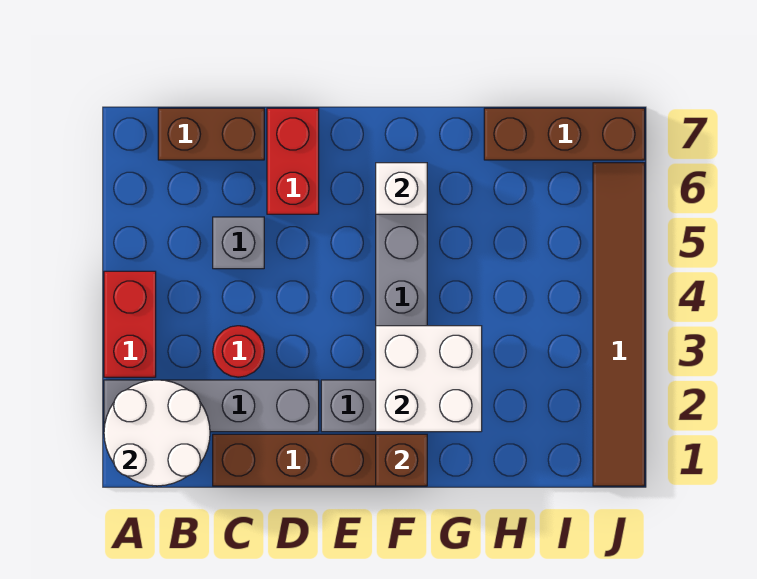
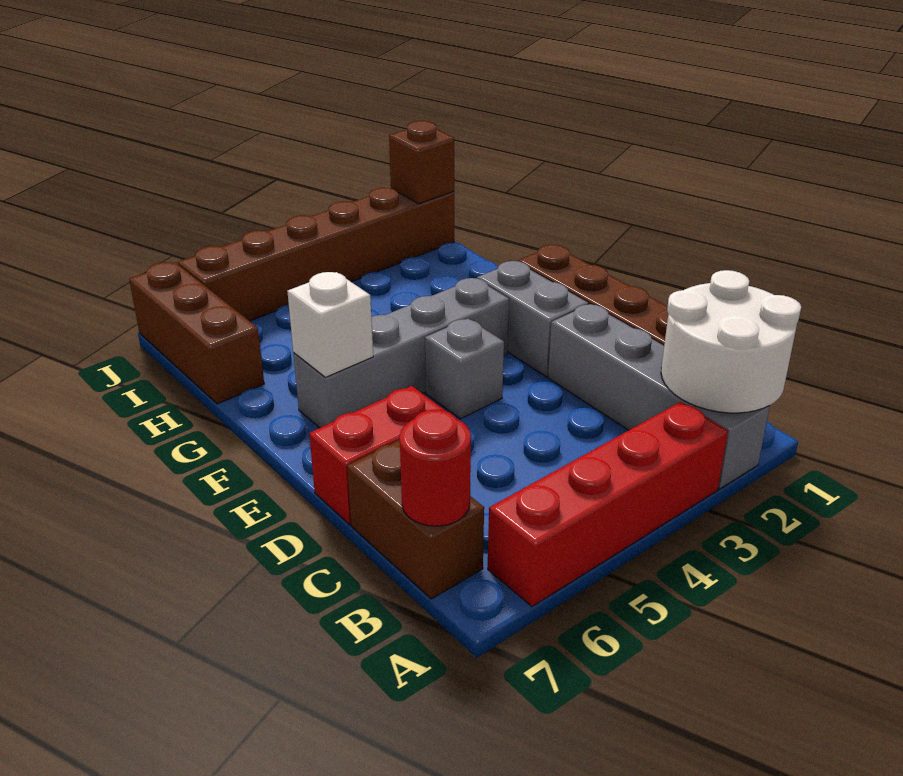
red 1x2 brick [104,271,156,377] -> red 1x4 brick [488,402,728,606]
red 1x1 round brick [213,326,264,377] -> red 1x1 round brick moved to [400,410,471,526]
grey 1x1 brick [213,217,264,269] -> grey 1x1 brick moved to [425,319,504,419]
brown 1x1 brick [376,434,427,486] -> brown 1x1 brick moved to [389,121,454,204]
white 2x2 brick [376,326,482,432] -> none
brown 1x6 tile [593,163,645,486] -> brown 1x6 brick [178,188,454,321]

